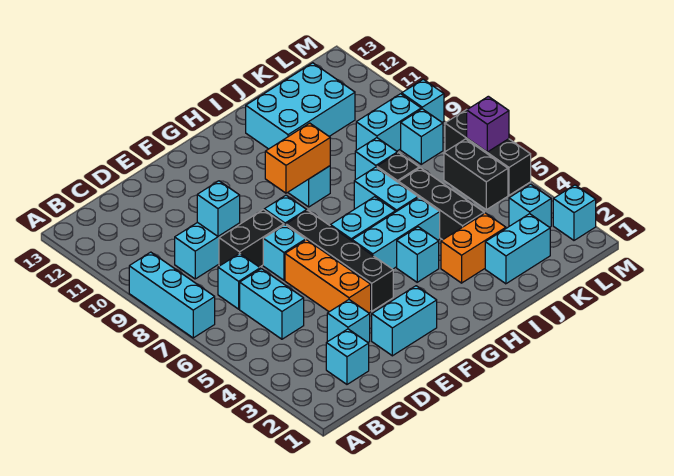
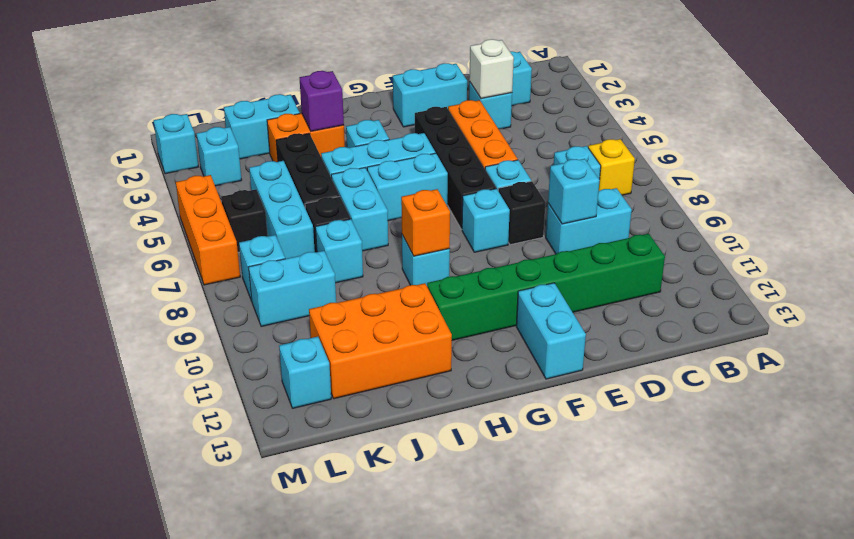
cyan 1x3 brick [129,252,215,338] -> cyan 1x3 brick moved to [249,161,315,259]
none -> yellow 1x1 brick [588,139,635,195]
cyan 1x2 brick [240,269,304,339] -> cyan 1x2 brick moved to [516,283,586,379]
none -> green 1x6 brick [427,234,665,340]
none -> white 1x1 brick [469,39,514,99]
black 1x2 brick [219,210,284,267] -> black 1x1 brick [498,181,546,245]
orange 1x2 brick [265,123,330,193] -> orange 1x1 brick [401,189,450,256]
cyan 2x3 brick [246,63,355,149] -> orange 2x3 brick [309,283,452,399]
black 1x2 brick [444,139,508,210] -> black 1x1 brick [221,189,268,252]
black 1x3 brick [445,110,531,195] -> orange 1x3 brick [176,175,240,285]
purple 1x1 brick [467,96,509,152] -> purple 1x1 brick moved to [300,71,344,131]
cyan 1x1 brick [402,79,444,122] -> cyan 1x1 brick moved to [279,337,331,408]

